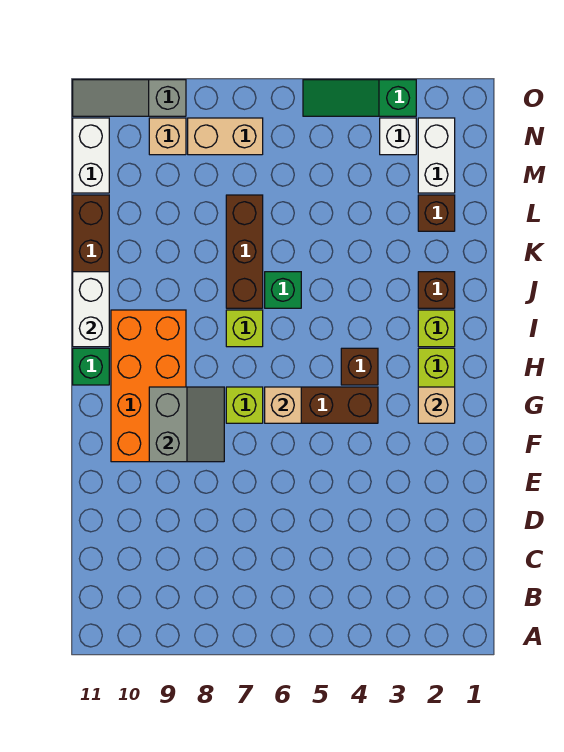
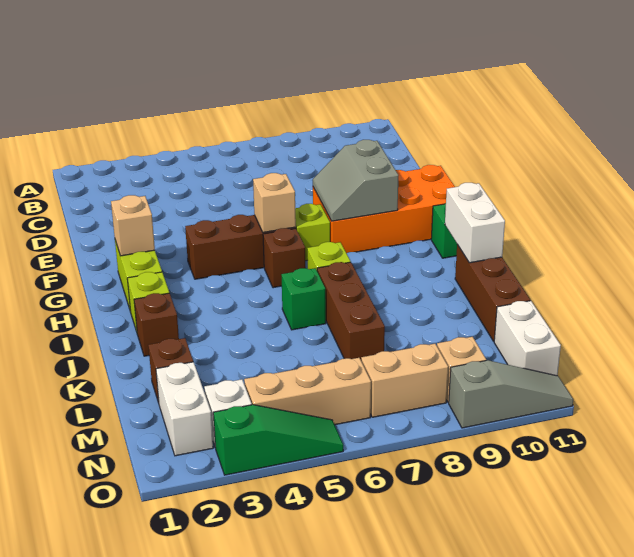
orange 2x4 brick [111,310,186,462] -> orange 2x4 brick turned to [313,165,455,253]
brown 1x1 brick [341,348,378,385] -> brown 1x1 brick moved to [263,228,306,288]
none -> tan 1x3 brick [244,358,371,425]

